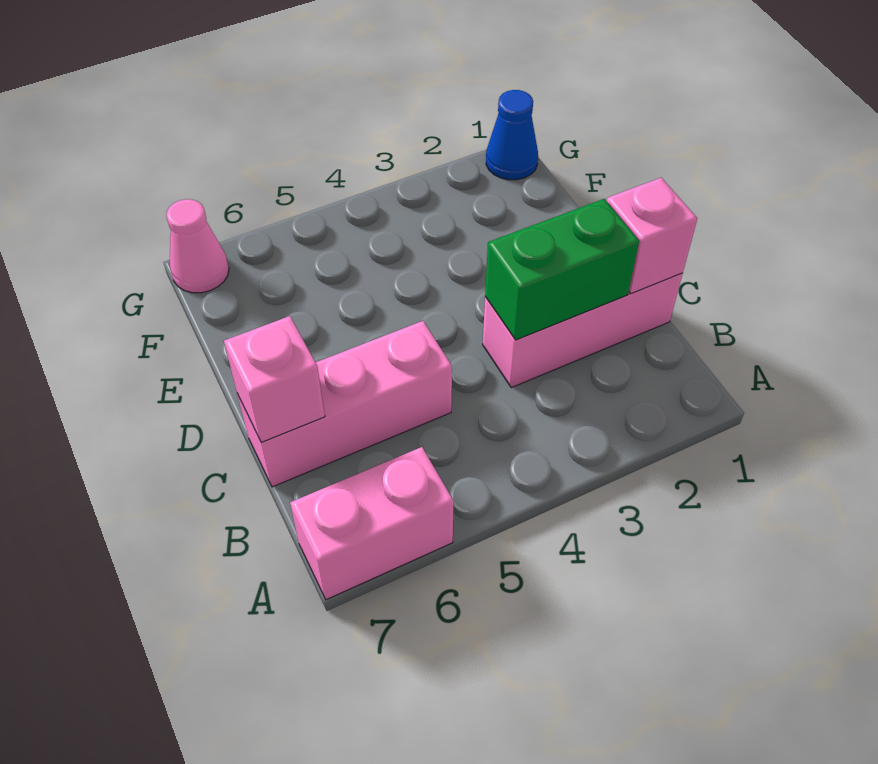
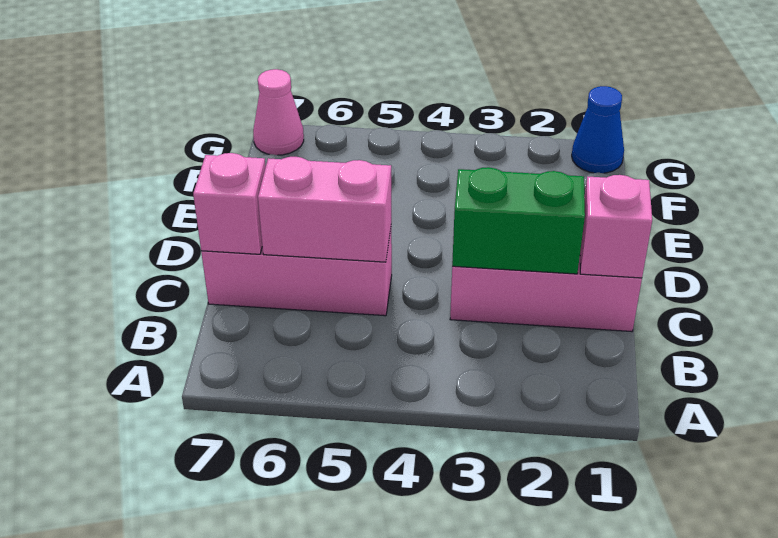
pink 1x2 brick [290,447,454,600] -> pink 1x2 brick moved to [258,157,391,262]

